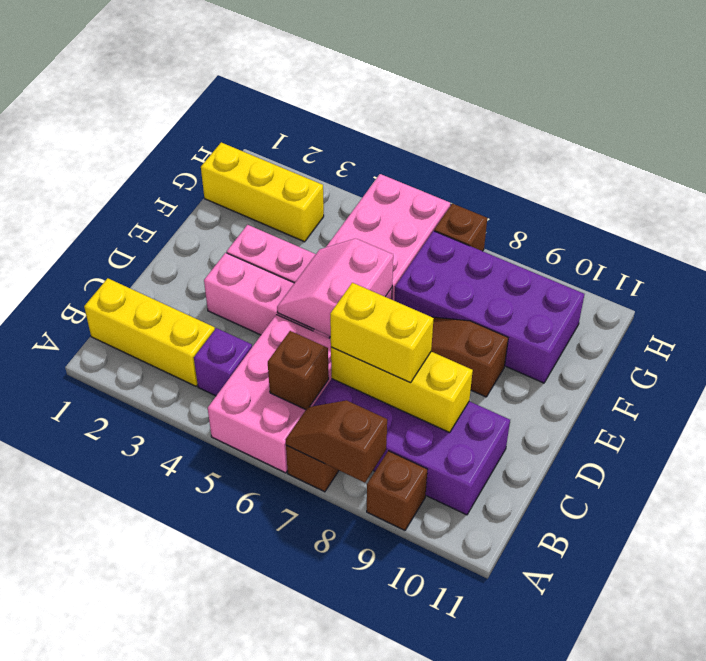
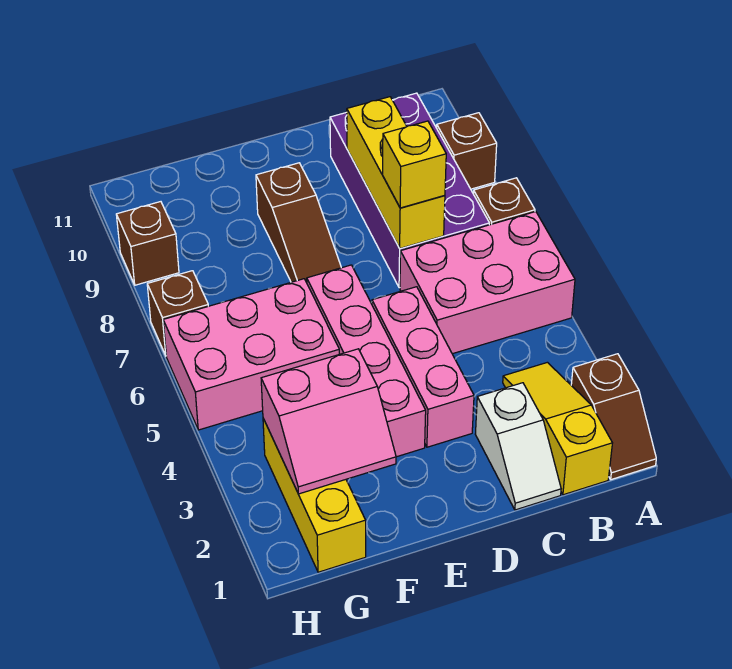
brown 1x2 slope [286,400,387,483] -> brown 1x2 slope moved to [571,354,656,480]
yellow 1x3 brick [84,278,215,386] -> yellow 1x3 slope [503,362,612,495]
purple 1x1 brick [194,328,252,396] -> none
brown 1x1 brick [268,331,329,410] -> brown 1x1 brick moved to [116,202,179,285]
none -> white 1x2 slope [475,383,561,510]
yellow 1x2 brick [330,283,434,383] -> yellow 1x1 brick [383,121,446,208]
pink 2x2 slope [277,238,393,337] -> pink 2x2 slope moved to [261,349,396,494]
purple 2x4 brick [395,231,584,383] -> none

